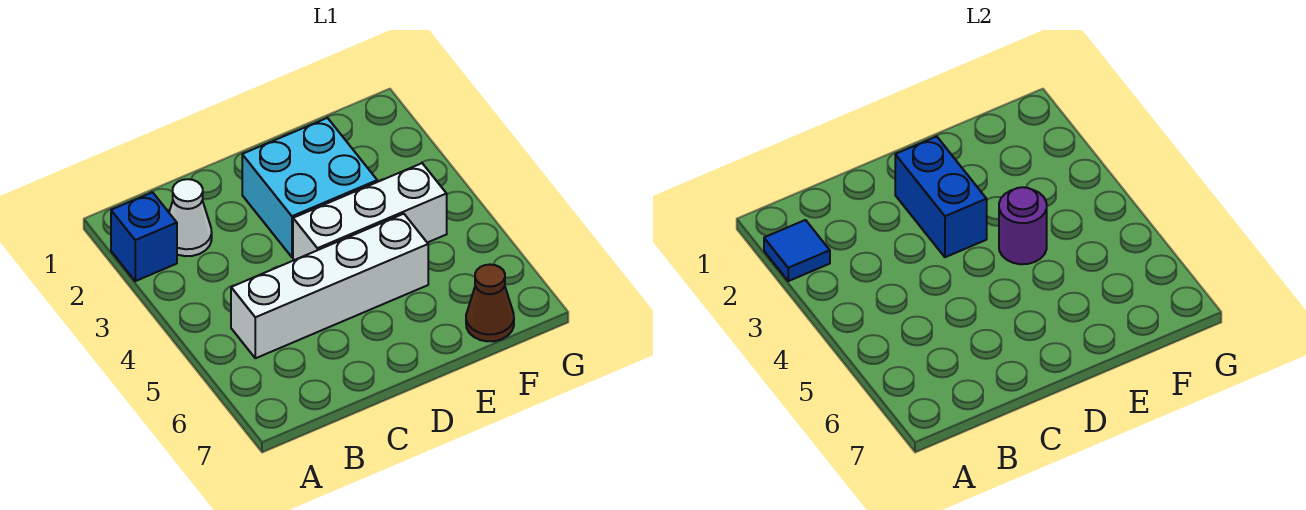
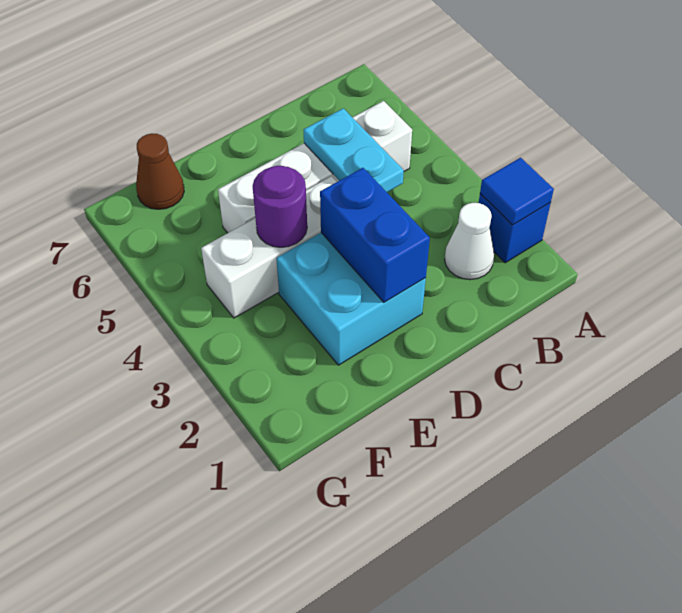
none -> cyan 1x2 plate [304,108,404,192]

